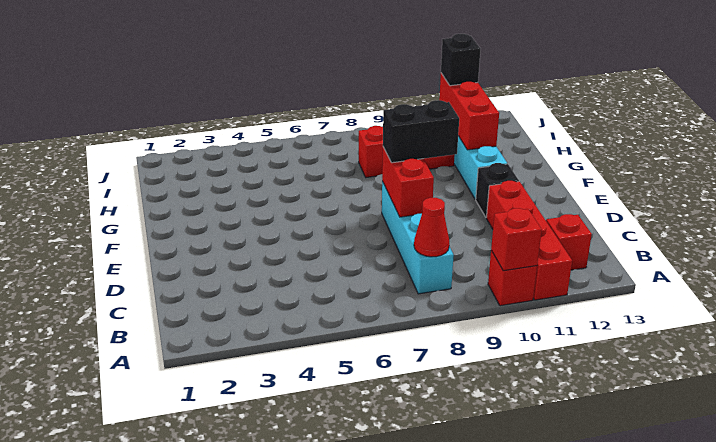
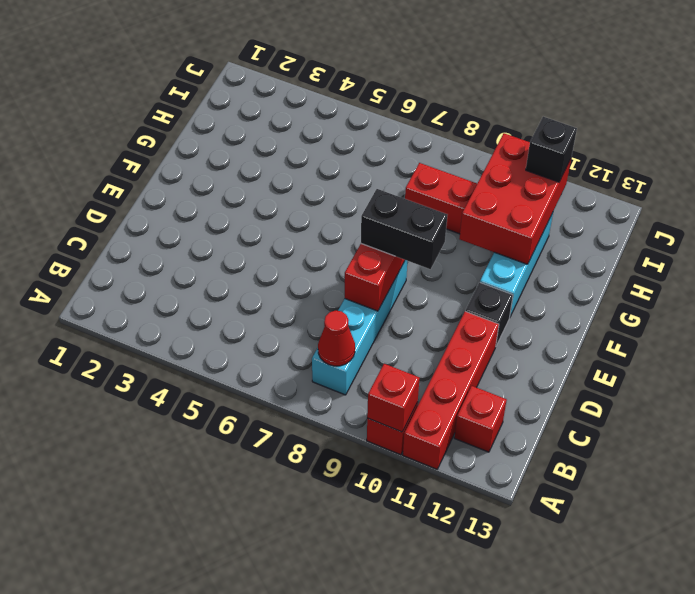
red 1x3 brick [439,73,499,150] -> red 2x3 brick [459,133,571,264]

